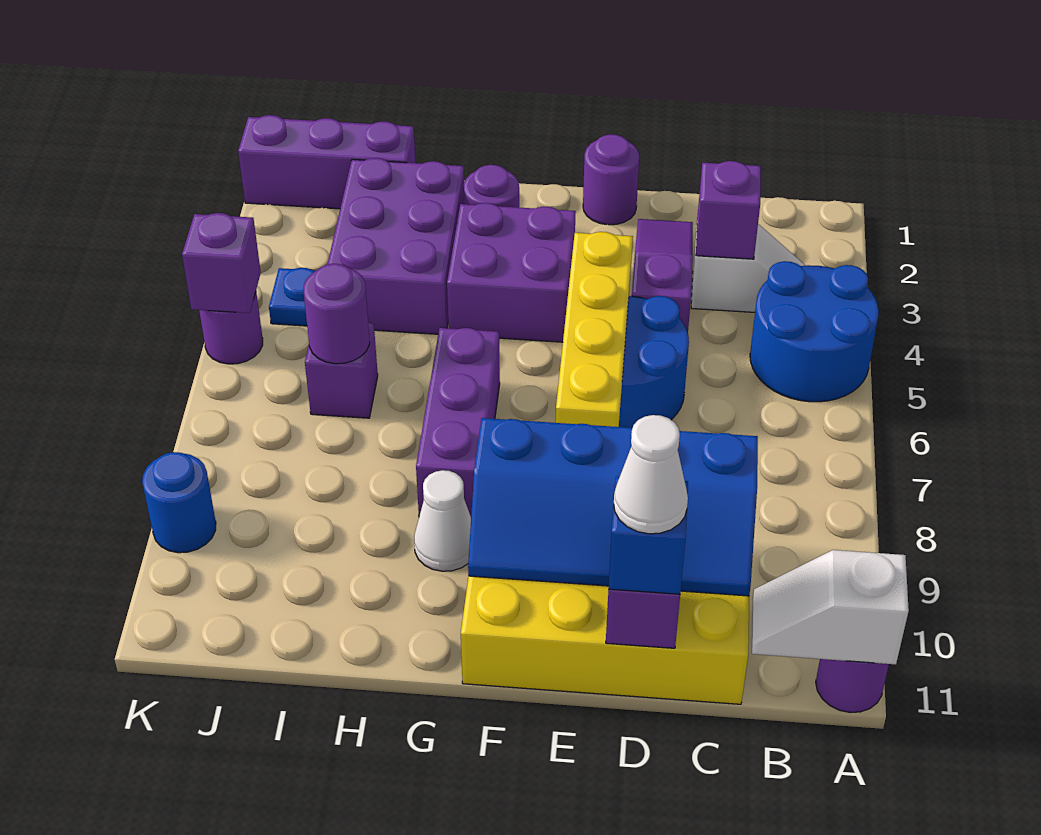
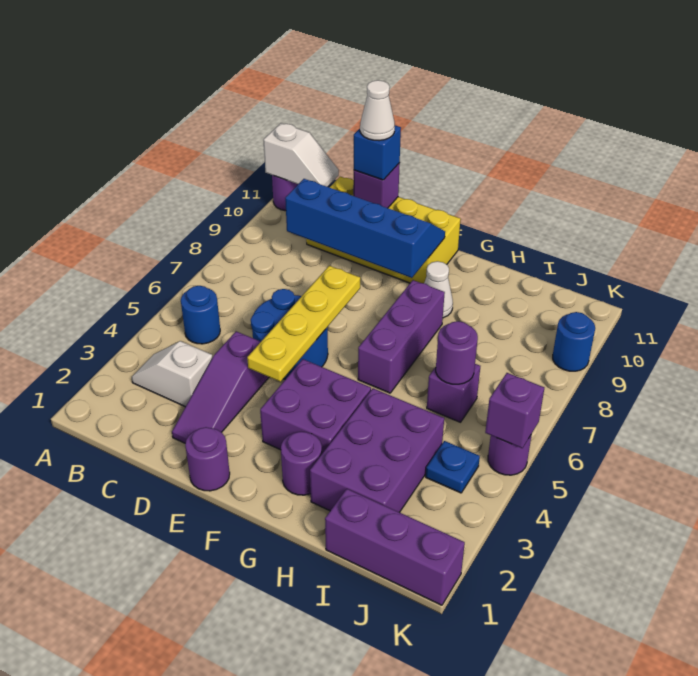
blue 2x2 round brick [750,261,879,402] -> blue 1x1 round brick [181,286,220,344]
purple 1x1 brick [696,161,761,259] -> none

